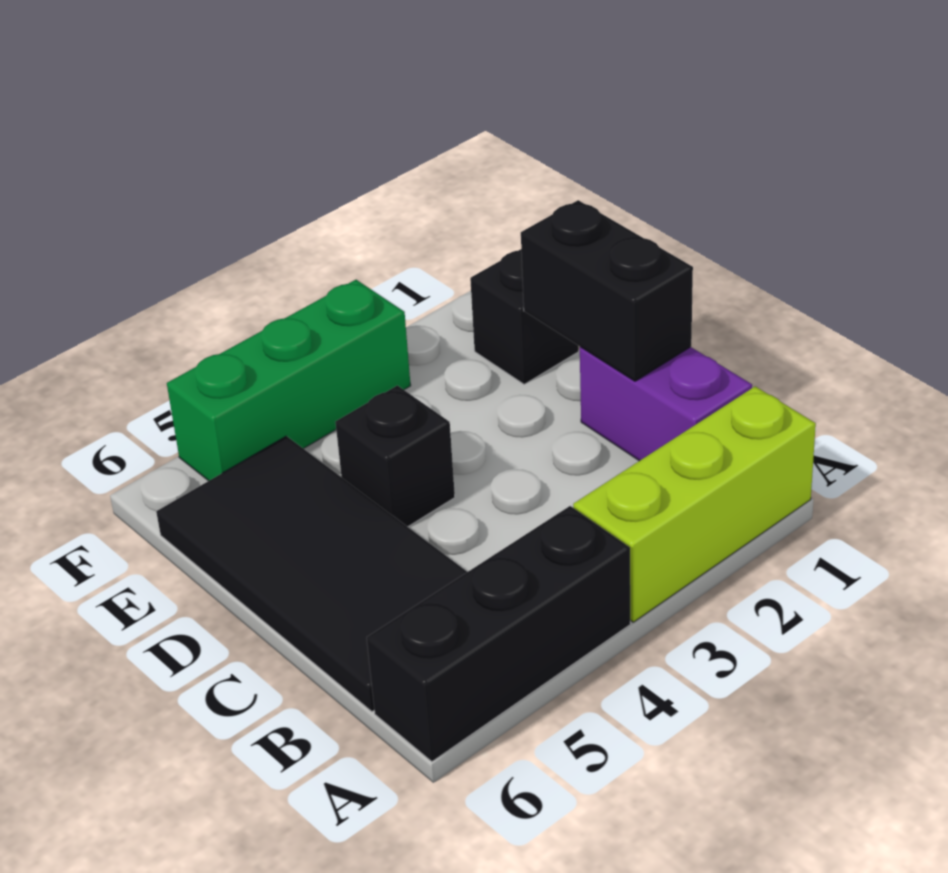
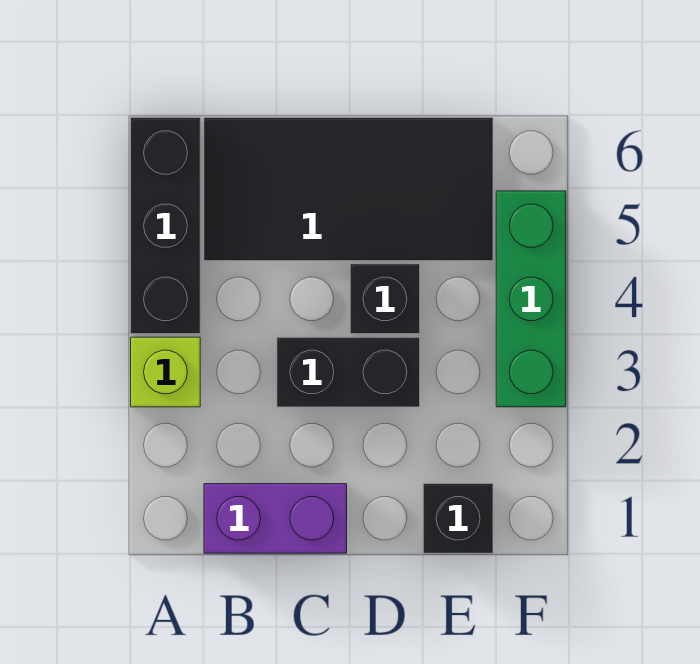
lime 1x3 brick [573,386,816,622] -> lime 1x1 brick [131,337,200,407]
black 1x2 brick [521,200,693,381] -> black 1x2 brick moved to [277,337,420,407]

